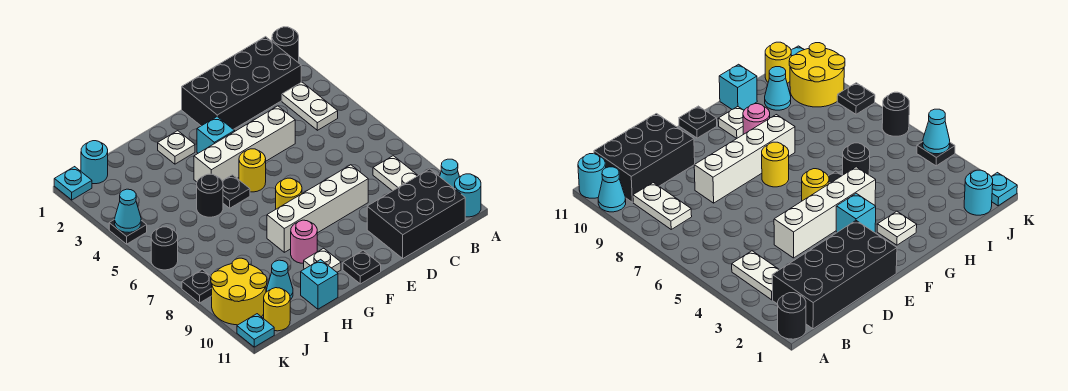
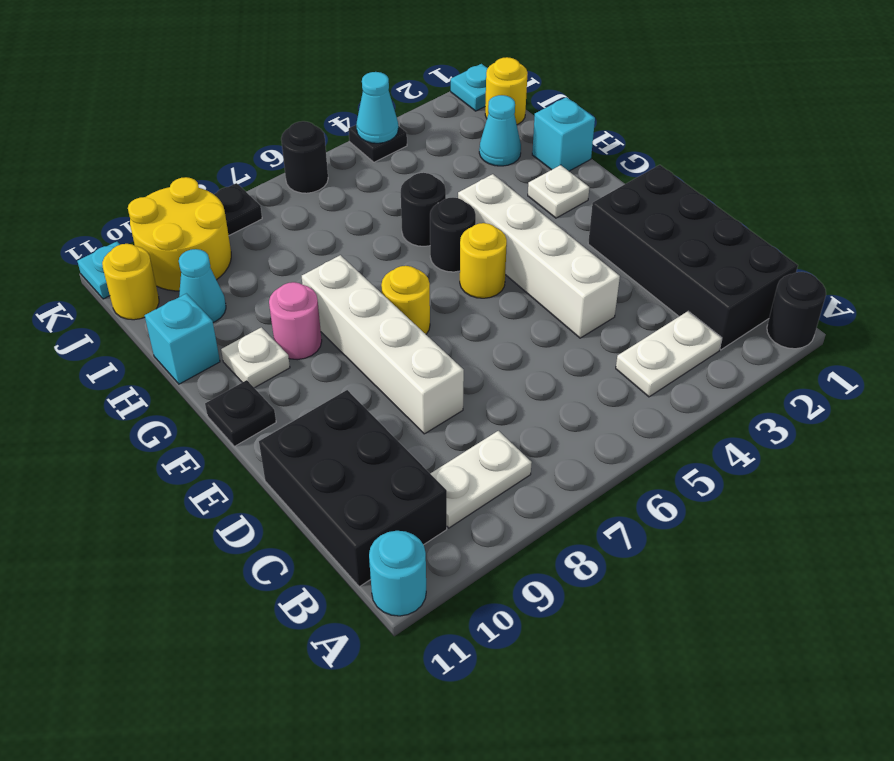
cyan 1x1 cone [440,159,459,189] -> cyan 1x1 cone moved to [479,95,521,166]
cyan 1x1 brick [197,117,235,153] -> cyan 1x1 brick moved to [532,97,595,171]
black 1x1 plate [222,175,250,208] -> black 1x1 round brick [430,197,476,272]
cyan 1x1 round brick [81,141,108,184] -> yellow 1x1 round brick [485,57,528,125]

